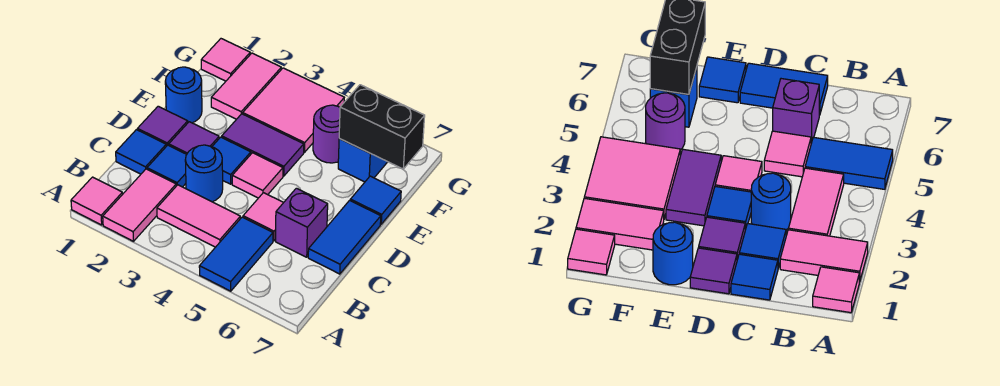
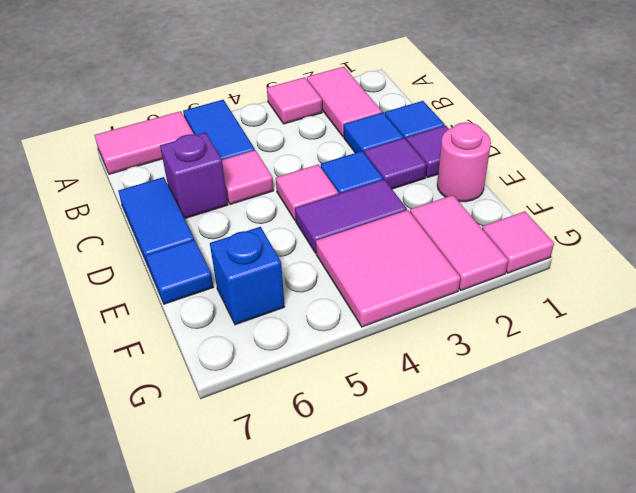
pink 1x1 tile [71,177,123,225] -> pink 1x1 tile moved to [267,77,322,124]
pink 1x2 tile [157,185,240,247] -> pink 1x2 tile moved to [95,111,194,174]
blue 1x1 round brick [185,145,223,202] -> none
blue 1x1 round brick [165,67,202,123] -> pink 1x1 round brick [437,122,491,202]
purple 1x1 round brick [313,105,340,163] -> none
black 1x2 brick [339,85,425,169] -> none

